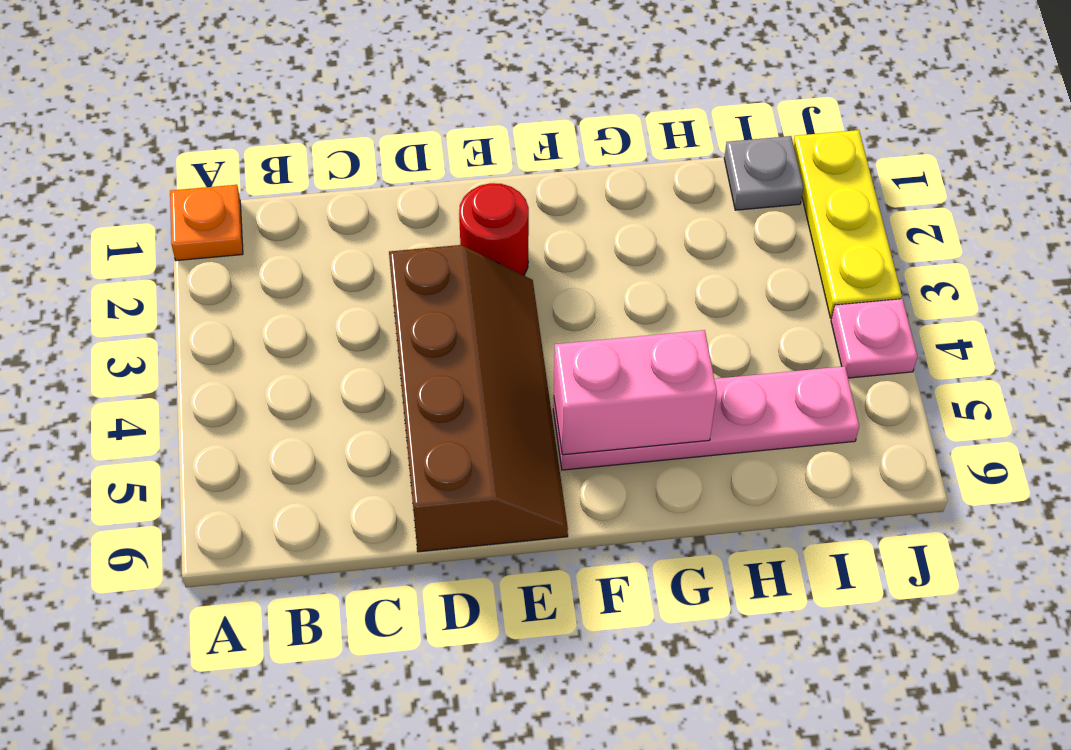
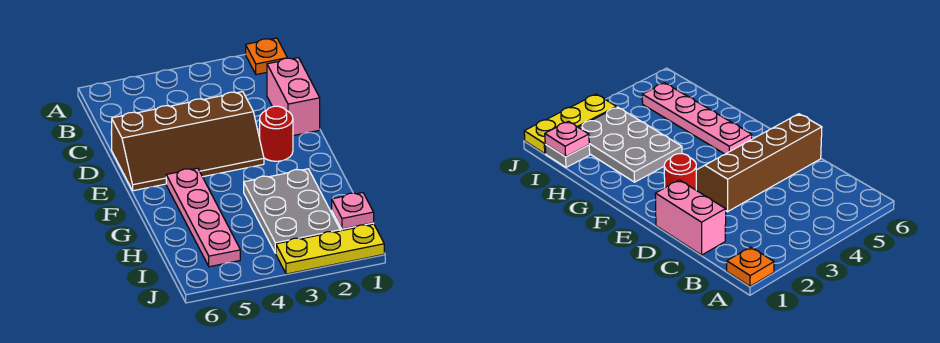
pink 1x2 brick [554,330,717,455] -> pink 1x2 brick moved to [267,58,320,136]
none -> grey 2x3 plate [244,169,340,253]
pink 1x1 plate [831,299,917,378] -> pink 1x1 plate moved to [332,193,374,229]

